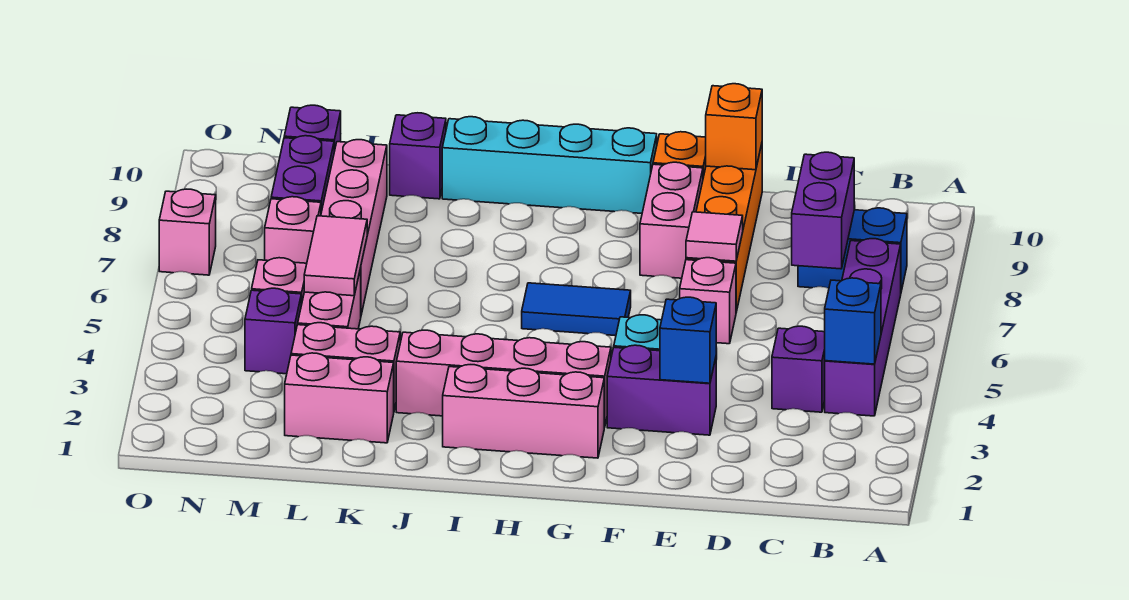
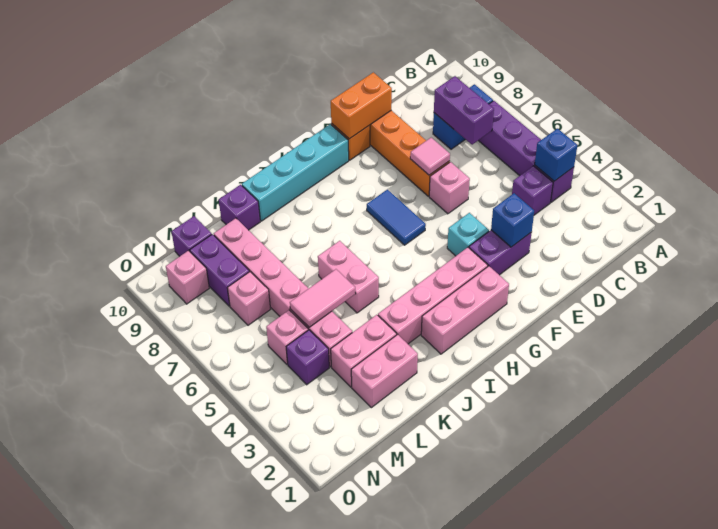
orange 1x1 brick [706,84,762,170] -> orange 1x2 brick [331,72,392,139]
pink 1x2 brick [640,162,703,278] -> pink 1x2 brick moved to [318,241,379,313]
blue 1x2 tile [522,283,631,336] -> blue 1x2 tile turned to [367,190,426,245]
pink 1x2 tile [304,216,367,296] -> pink 1x2 tile turned to [290,269,356,327]
pink 1x1 brick [159,189,216,275] -> pink 1x1 brick moved to [166,251,209,304]

